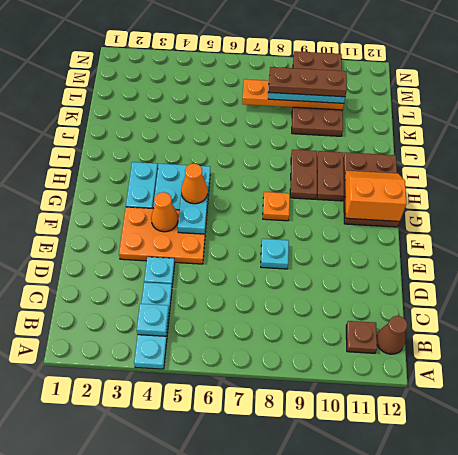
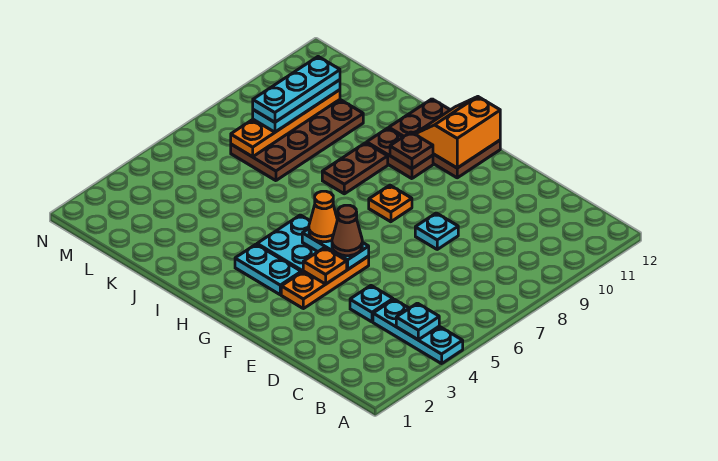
brown 1x1 plate [346,321,377,353] -> brown 1x1 plate moved to [390,132,433,169]
brown 1x1 cone [377,316,408,354] -> brown 1x1 cone moved to [332,205,362,256]
orange 2x3 plate [119,207,207,264] -> orange 1x3 plate [281,256,369,309]
orange 1x1 cone [151,192,178,232] -> orange 1x1 plate [303,248,347,284]
brown 1x2 plate [290,149,317,199] -> brown 1x2 plate turned to [322,143,388,194]
brown 2x4 plate [292,51,343,136] -> brown 2x4 plate turned to [231,100,363,181]
brown 1x3 plate [269,67,347,97] -> cyan 1x3 plate [253,57,340,122]

